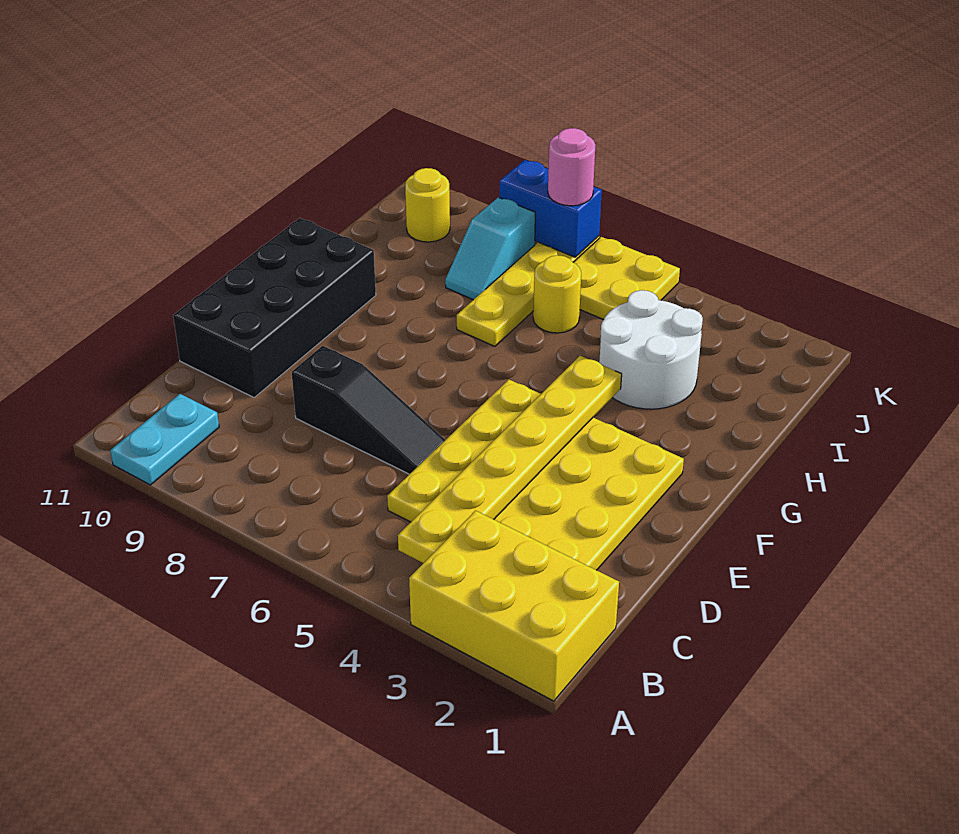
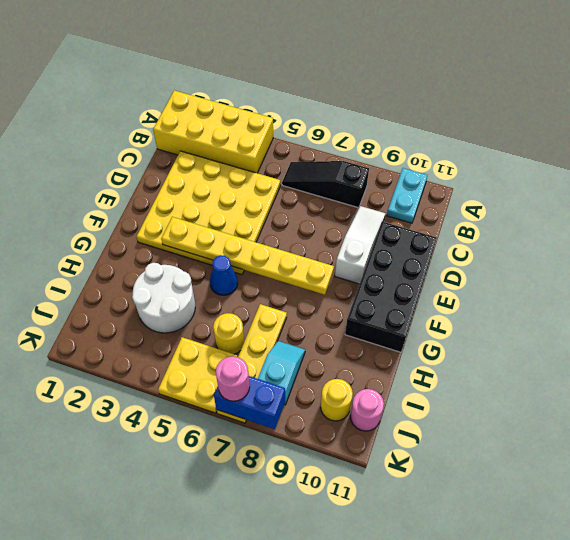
yellow 2x3 brick [409,511,619,701] -> yellow 2x4 brick [153,91,273,173]
yellow 1x6 plate [398,356,622,563] -> yellow 1x6 plate turned to [161,217,334,295]
none -> white 1x3 slope [335,206,386,284]
black 1x3 slope [292,346,445,474] -> black 1x3 slope moved to [282,161,369,208]
none -> blue 1x1 cone [210,255,238,295]
none -> pink 1x1 round brick [350,389,384,431]

